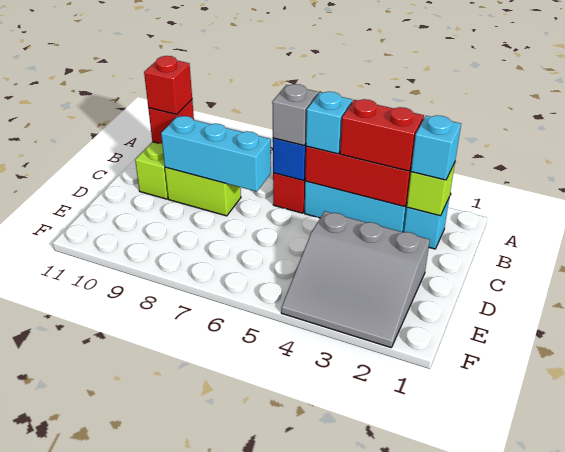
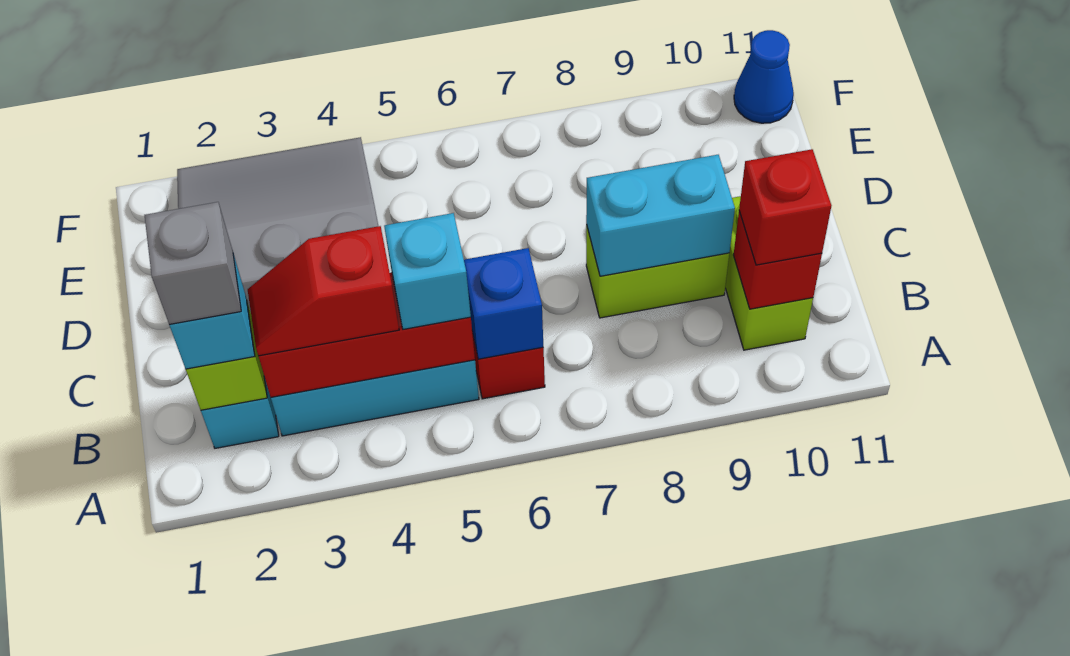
red 1x2 brick [340,99,424,171] -> red 1x2 slope [248,226,399,356]
grey 1x1 brick [272,84,318,146] -> grey 1x1 brick moved to [144,202,241,325]
cyan 1x3 brick [161,116,271,192] -> cyan 1x2 brick [586,155,735,276]
none -> blue 1x1 cone [734,30,794,123]

